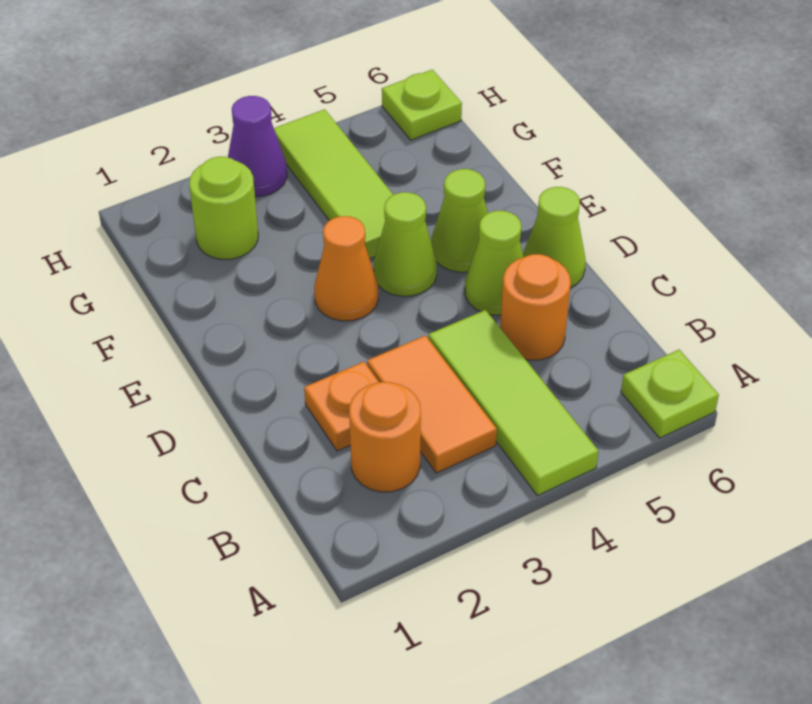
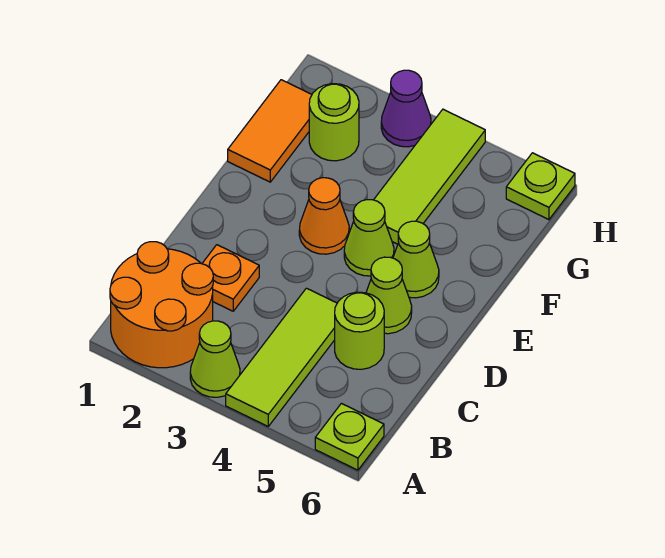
orange 1x1 round brick [349,382,421,492] -> orange 2x2 round brick [110,242,213,368]
orange 1x2 tile [367,335,497,473] -> orange 1x2 tile moved to [228,80,312,182]
orange 1x1 round brick [500,254,571,360] -> lime 1x1 round brick [335,292,384,369]
lime 1x1 cone [523,187,586,288] -> lime 1x1 cone moved to [190,321,240,397]

